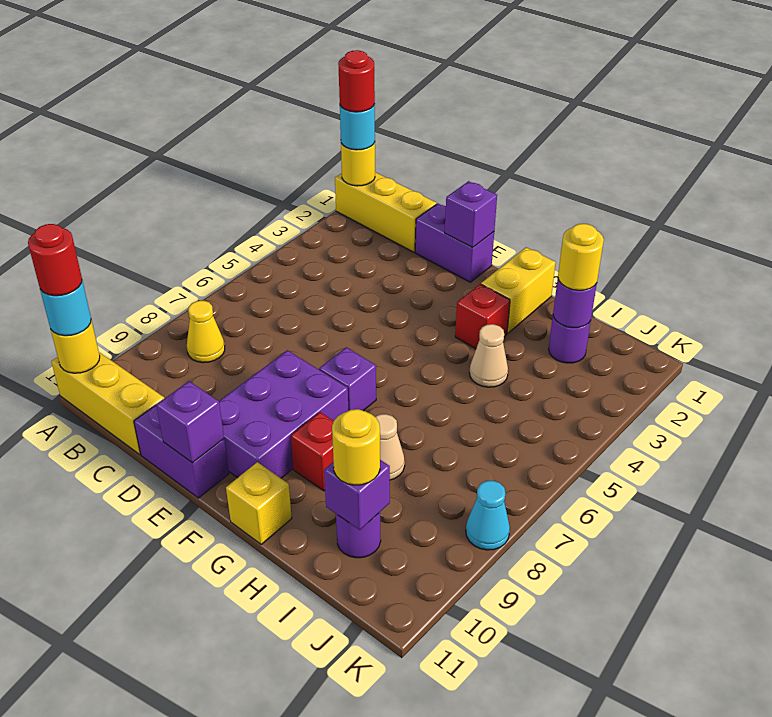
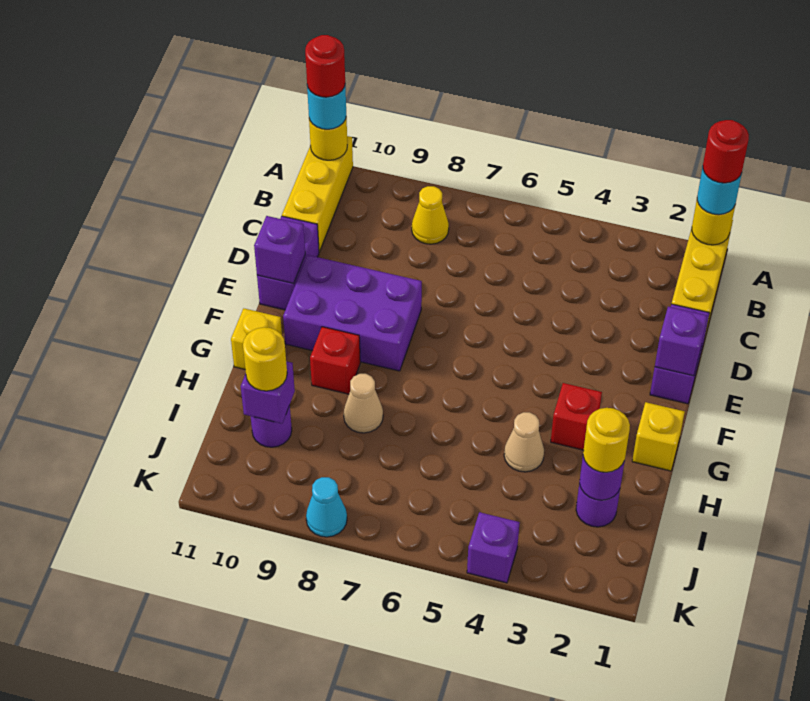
purple 1x1 brick [319,347,376,411] -> purple 1x1 brick moved to [467,512,520,583]
yellow 1x2 brick [481,247,556,333] -> yellow 1x1 brick [632,402,685,471]

